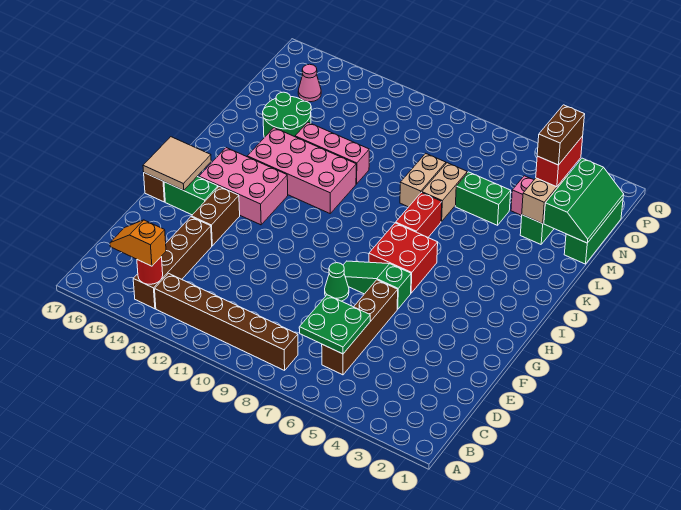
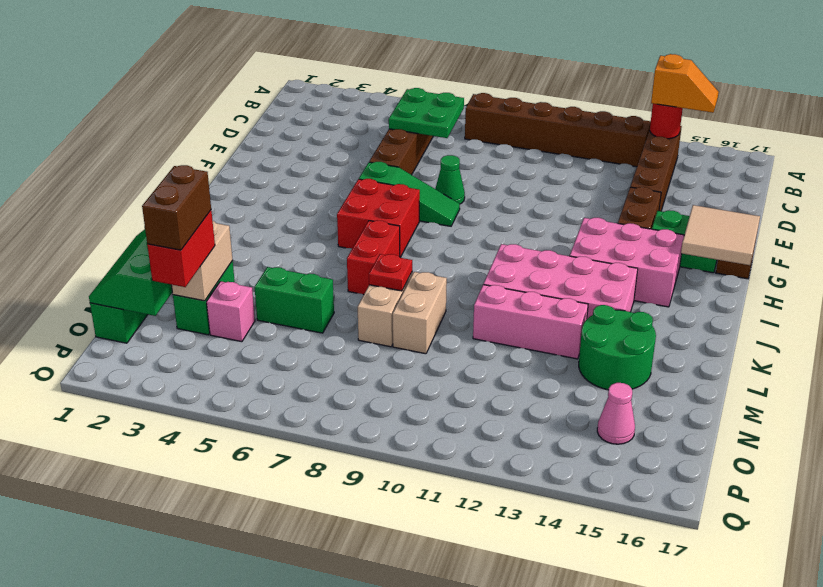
tan 1x2 brick [422,163,467,221] -> tan 1x2 brick moved to [393,272,447,354]
none -> red 1x1 plate [369,254,412,291]

